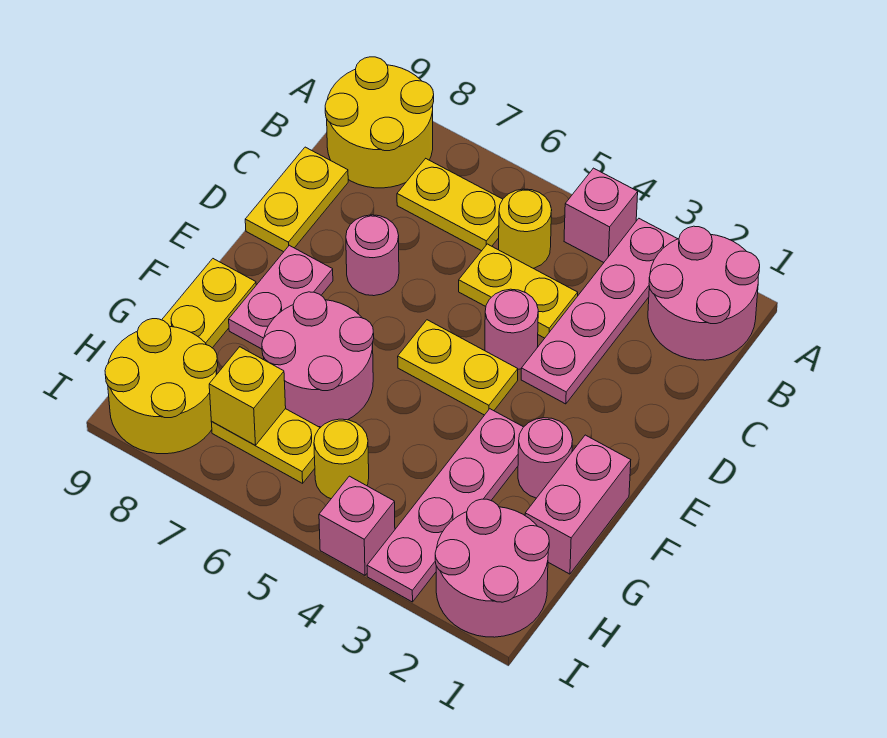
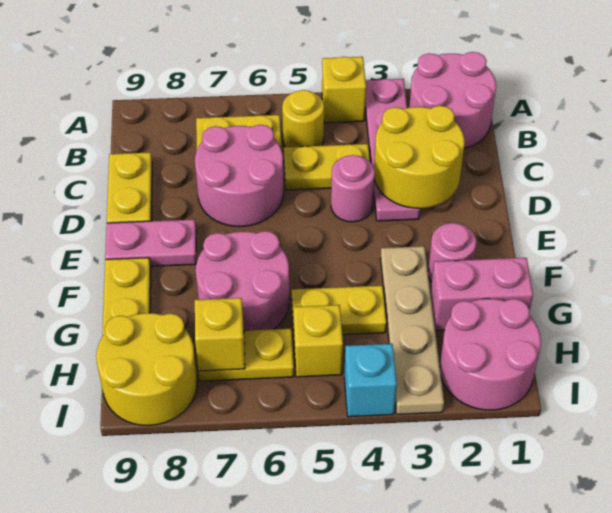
pink 1x1 brick [564,168,638,262] -> yellow 1x1 brick [322,57,366,123]
yellow 2x2 round brick [325,57,434,188] -> yellow 2x2 round brick moved to [374,106,465,208]
pink 1x1 round brick [346,215,399,296] -> pink 2x2 round brick [195,125,284,227]
yellow 1x2 plate [398,320,518,415] -> yellow 1x2 plate moved to [292,286,386,335]
pink 1x2 plate [229,245,333,349] -> pink 1x2 plate turned to [105,219,196,266]
pink 1x2 brick [525,435,631,574] -> pink 1x2 brick turned to [430,258,533,331]
pink 1x4 plate [367,409,523,602] -> tan 1x4 plate [380,246,444,414]
yellow 1x1 round brick [314,419,369,499] -> yellow 1x1 brick [294,305,343,377]
pink 1x1 brick [319,476,395,575] -> cyan 1x1 brick [344,344,397,417]

